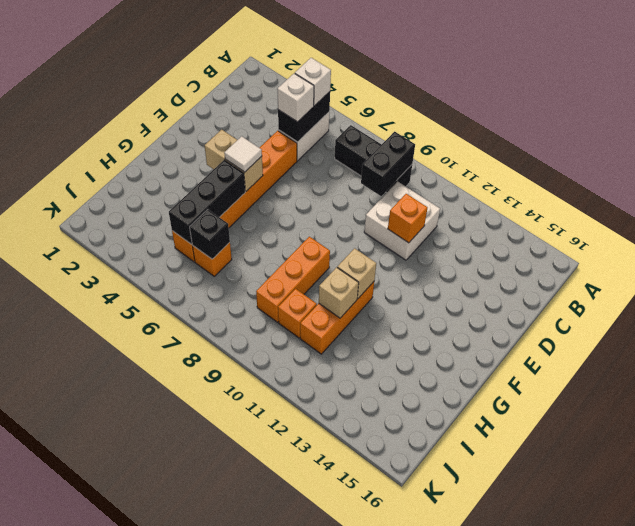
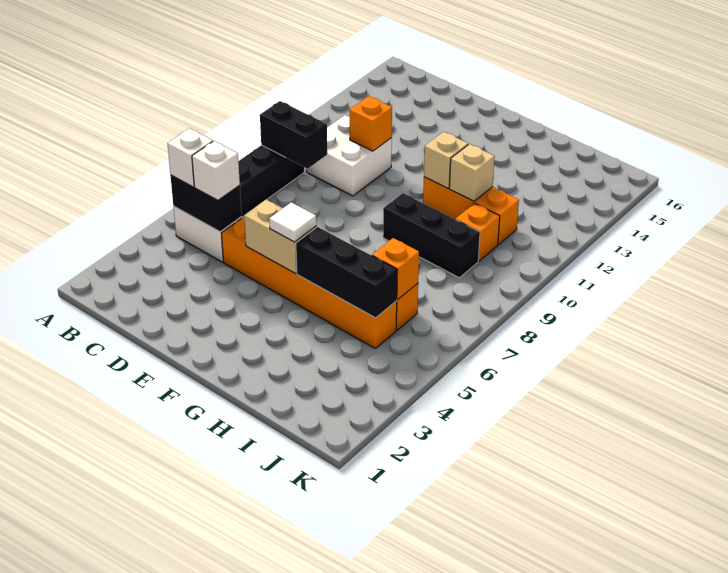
tan 1x2 brick [205,130,263,191] -> tan 1x2 brick turned to [244,200,316,274]
orange 1x3 brick [256,237,330,322] -> black 1x3 brick [383,193,480,278]
black 1x1 brick [190,210,230,259] -> orange 1x1 brick [372,238,419,300]

